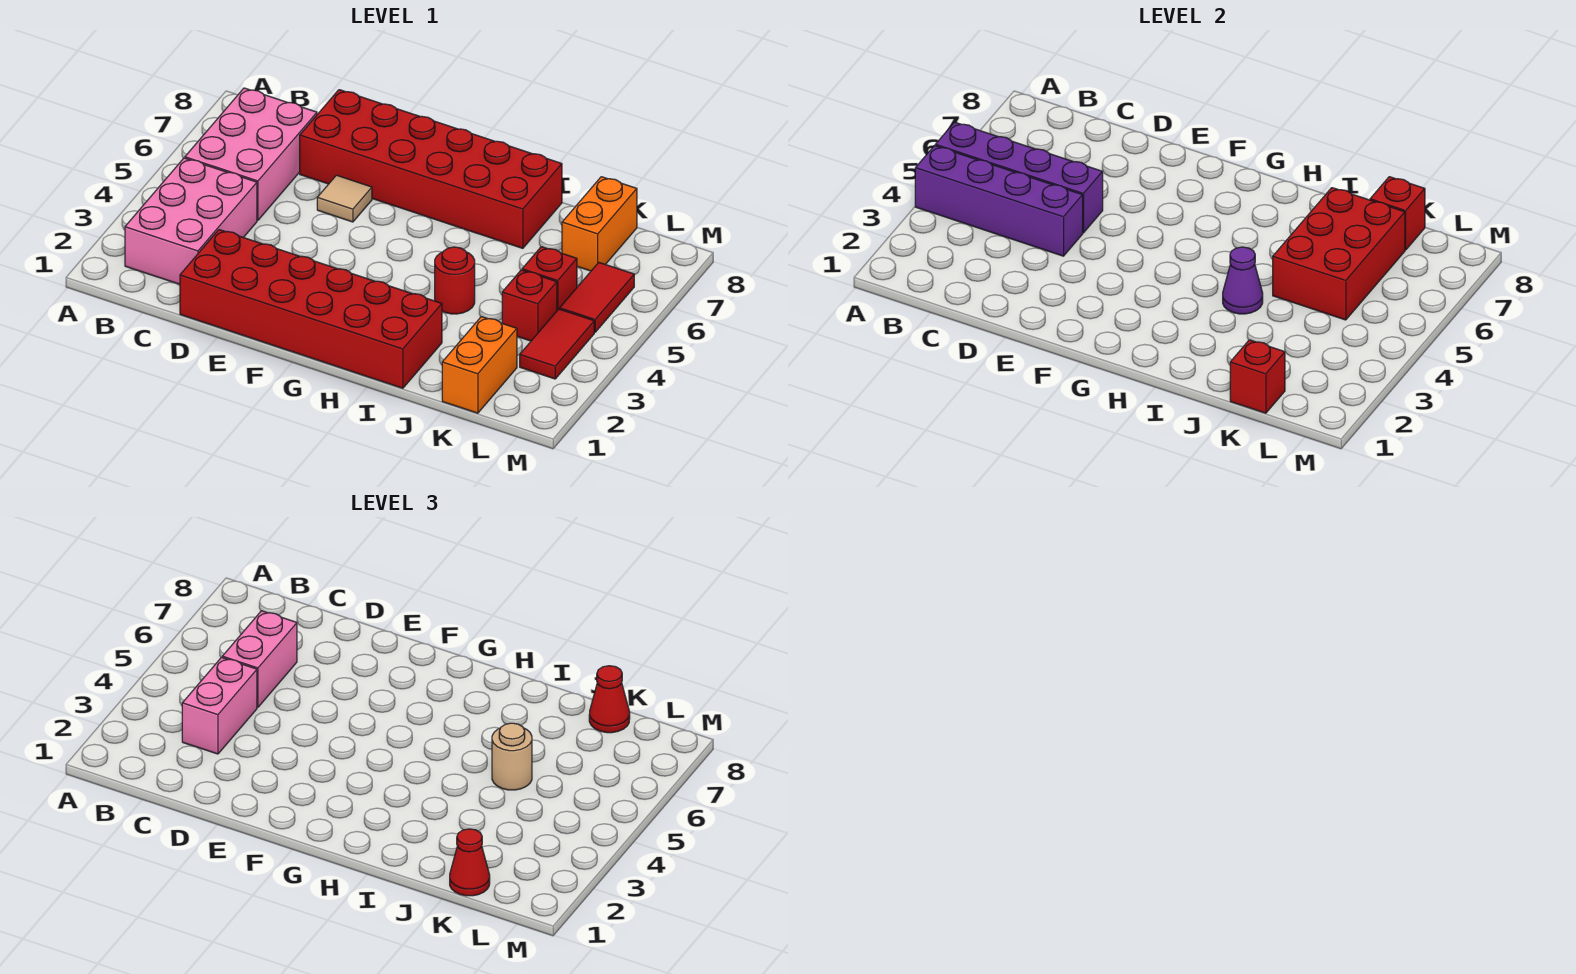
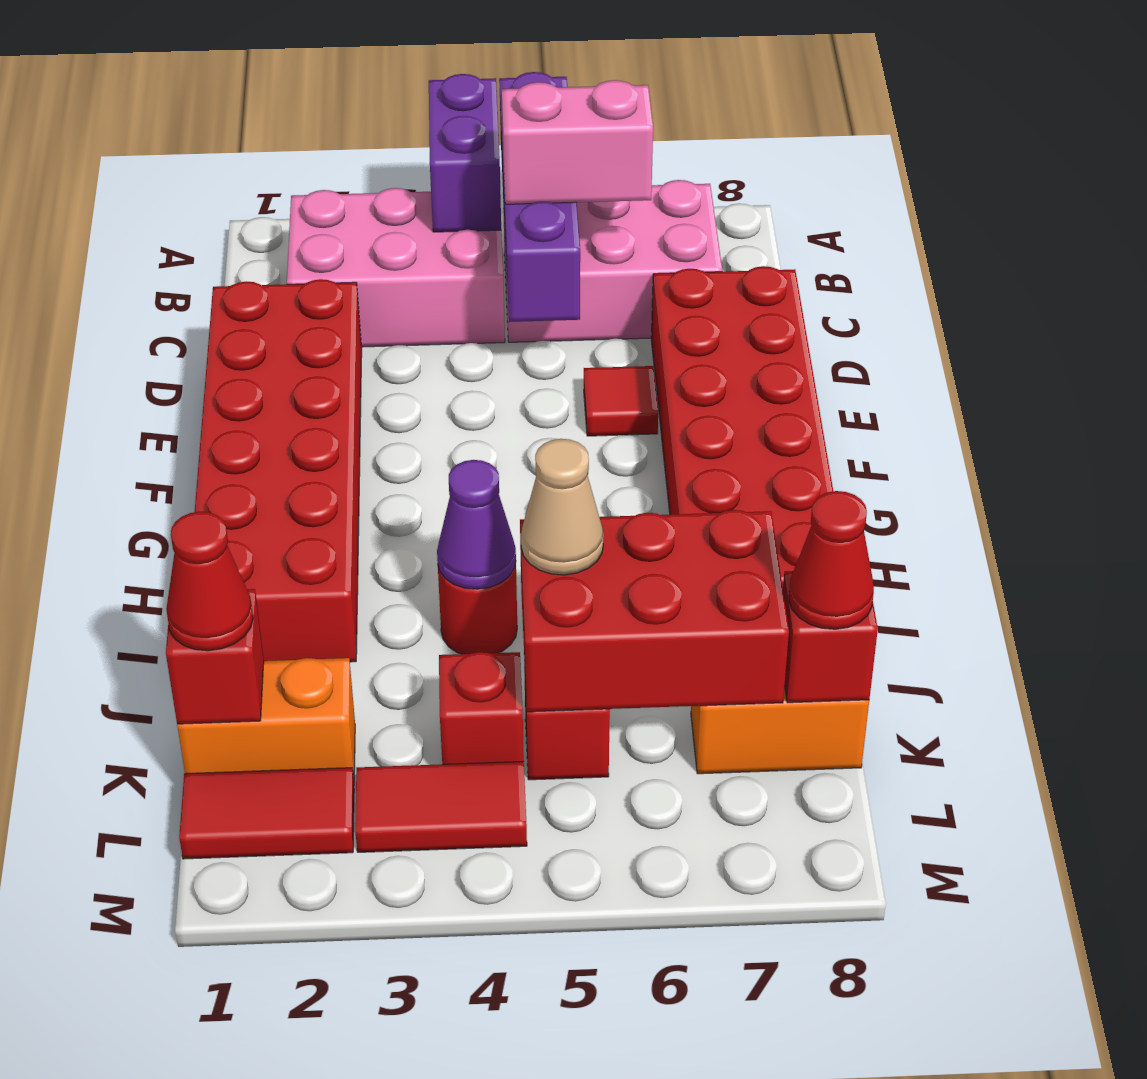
purple 1x4 brick [915,146,1083,256] -> purple 1x2 brick [429,74,501,232]
pink 1x2 brick [182,657,257,754] -> none
tan 1x1 tile [317,175,372,222] -> red 1x1 tile [584,366,658,436]
tan 1x1 round brick [492,723,532,790] -> tan 1x1 cone [521,439,604,575]
red 1x2 tile [560,263,634,332] -> red 1x2 tile moved to [179,768,354,859]

